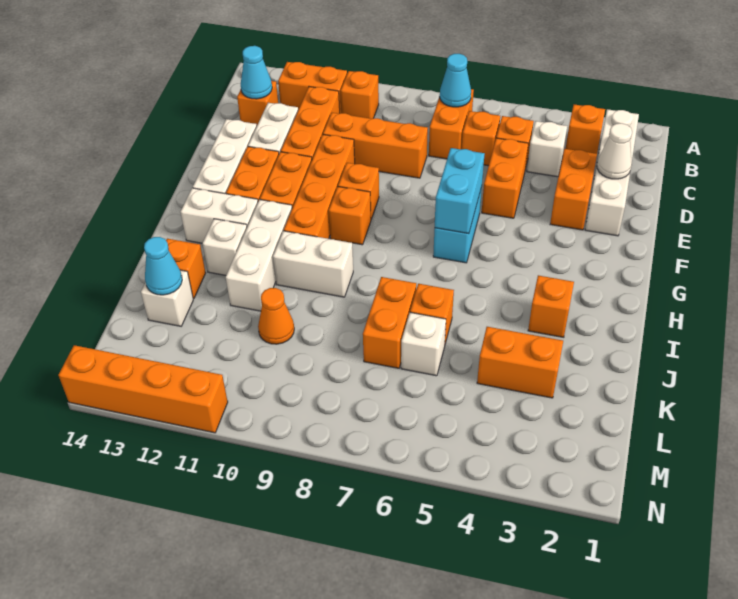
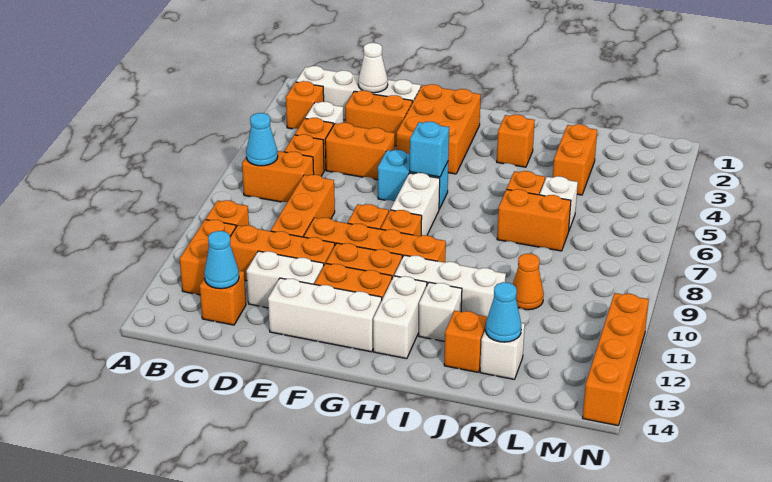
none -> orange 2x3 brick [396,84,481,174]
cyan 1x2 brick [435,148,485,234] -> cyan 1x1 brick [410,122,449,177]
white 1x2 brick [273,231,353,297] -> white 1x2 brick moved to [391,173,440,235]

